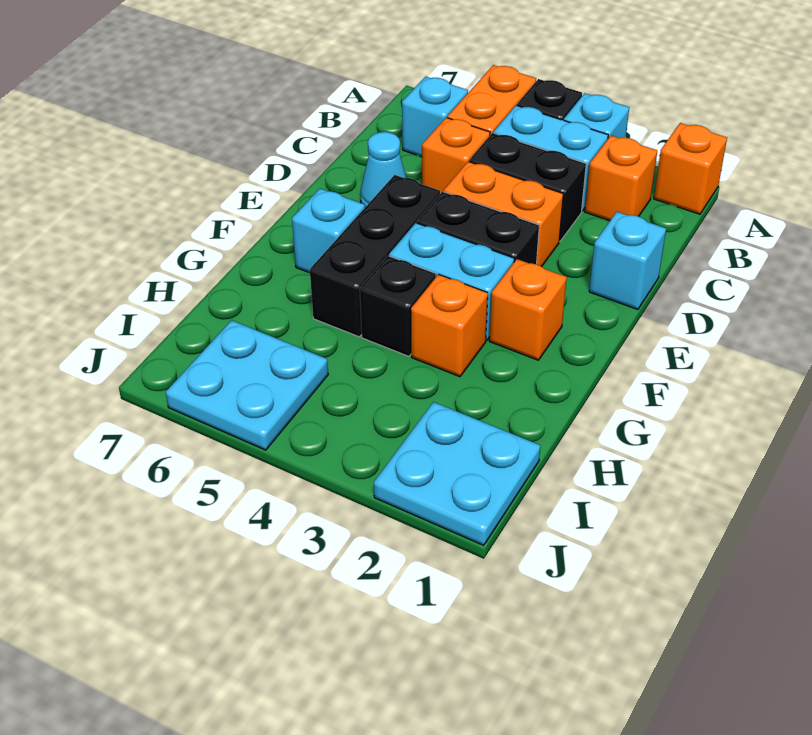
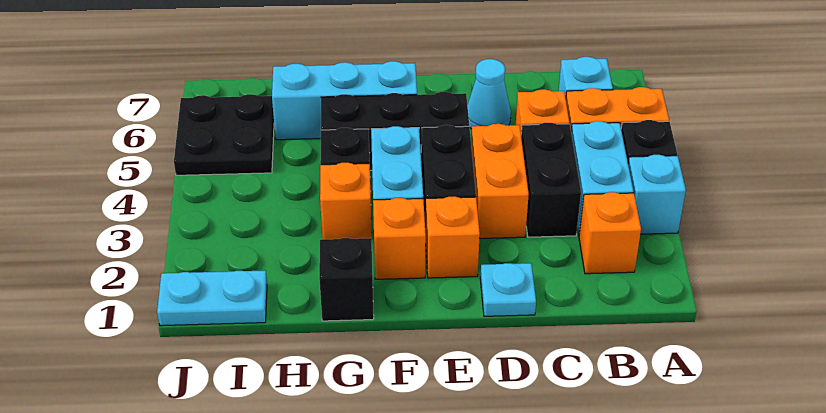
orange 1x1 brick [654,123,727,214] -> orange 1x1 brick moved to [426,196,480,278]
cyan 1x1 brick [589,212,666,309] -> cyan 1x1 plate [480,263,536,316]
cyan 1x1 brick [292,189,365,273] -> cyan 1x3 brick [272,61,417,140]
none -> black 1x1 brick [319,238,374,321]
cyan 2x2 plate [374,402,540,545] -> cyan 1x2 plate [157,270,267,326]
cyan 2x2 plate [166,320,328,450] -> black 2x2 plate [174,94,274,175]

